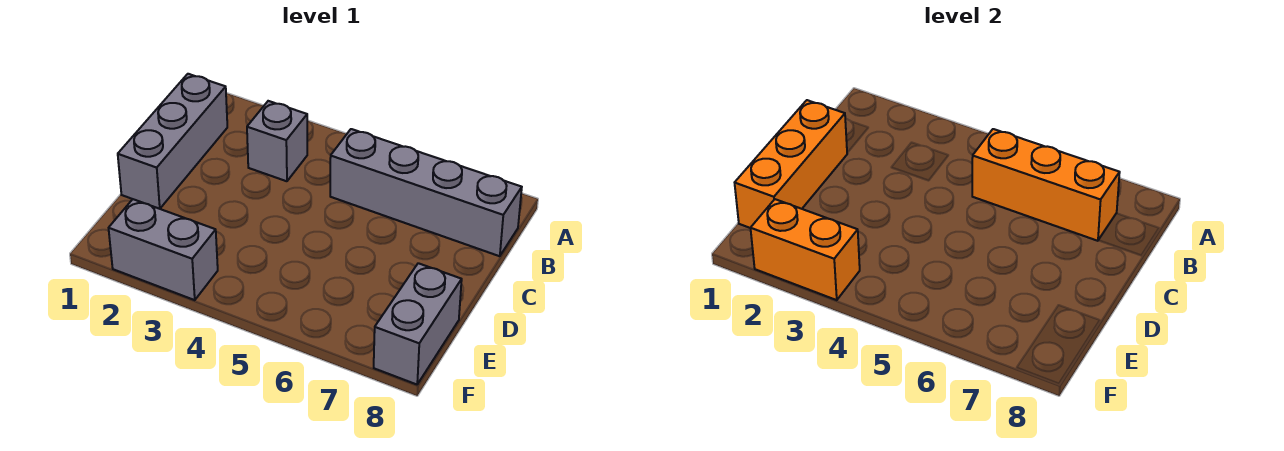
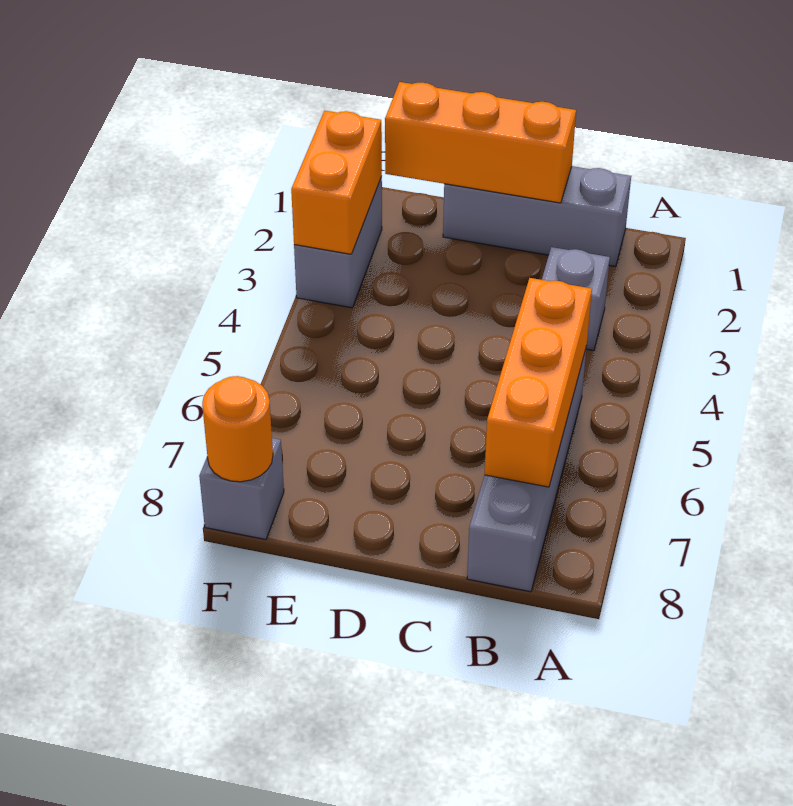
grey 1x2 brick [374,263,462,384] -> grey 1x1 brick [199,438,284,539]
none -> orange 1x1 round brick [202,376,273,482]

